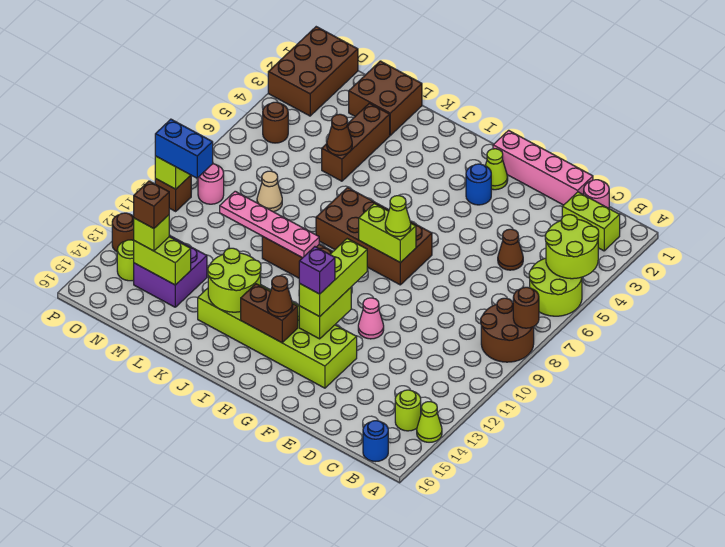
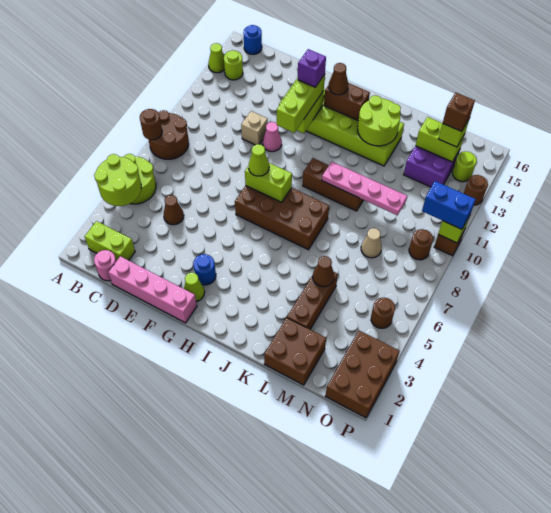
none -> tan 1x1 brick [241,111,268,145]
pink 1x1 round brick [198,164,224,204] -> brown 1x1 round brick [409,229,433,260]

